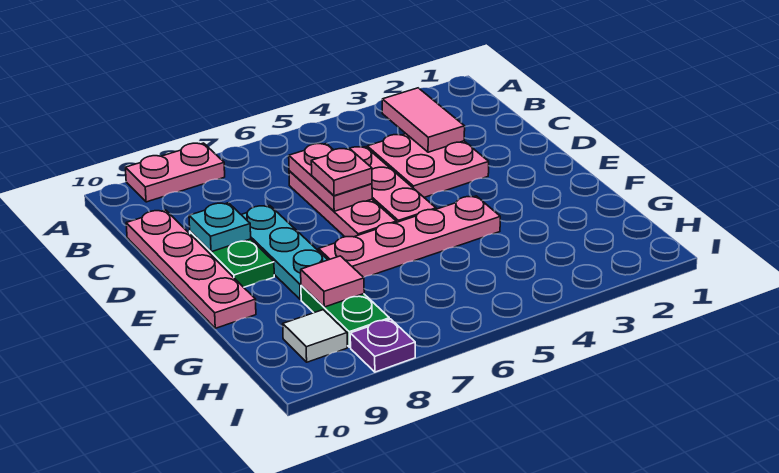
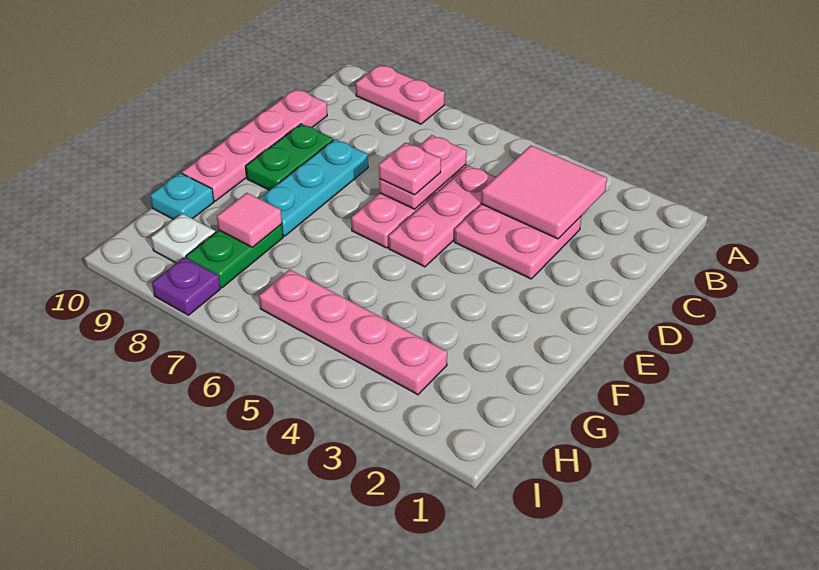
pink 1x2 tile [382,88,465,152] -> pink 2x2 tile [481,145,607,239]
cyan 1x1 plate [189,203,251,252] -> cyan 1x1 plate moved to [150,173,214,219]
pink 1x4 plate [318,196,500,277] -> pink 1x4 plate moved to [259,270,447,395]
white 1x1 tile [283,310,347,362] -> white 1x1 plate [151,214,215,263]

